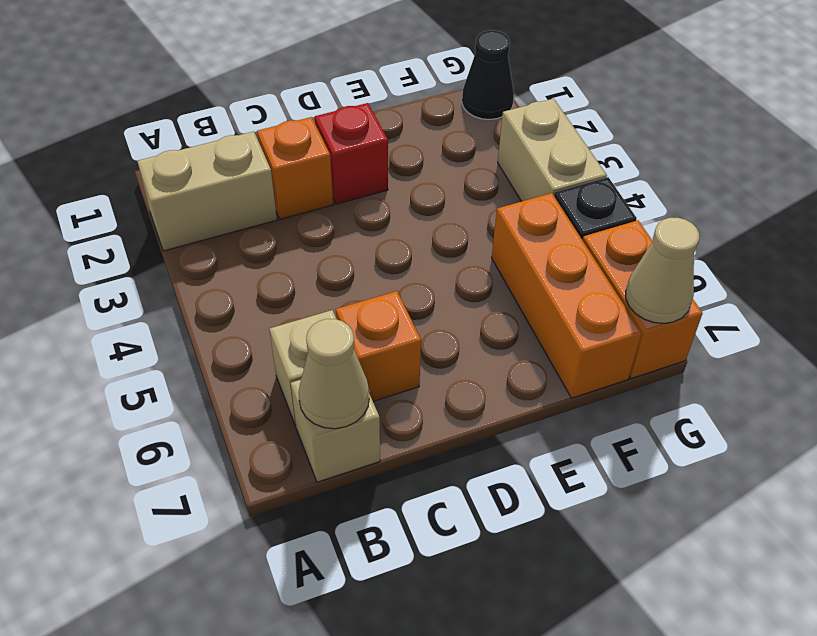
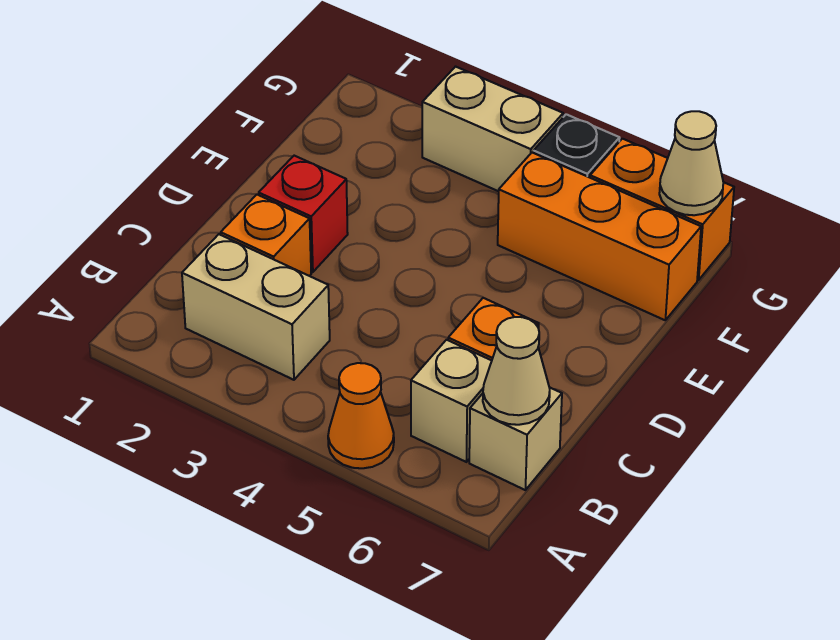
tan 1x2 brick [137,132,277,251] -> tan 1x2 brick turned to [182,234,330,380]
none -> orange 1x1 cone [328,363,394,468]
black 1x1 cone [462,30,514,119] -> none

